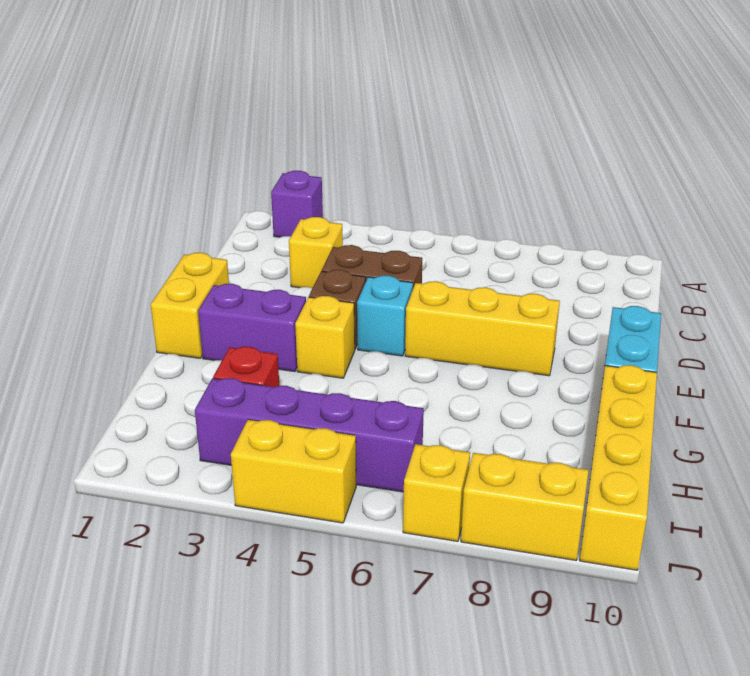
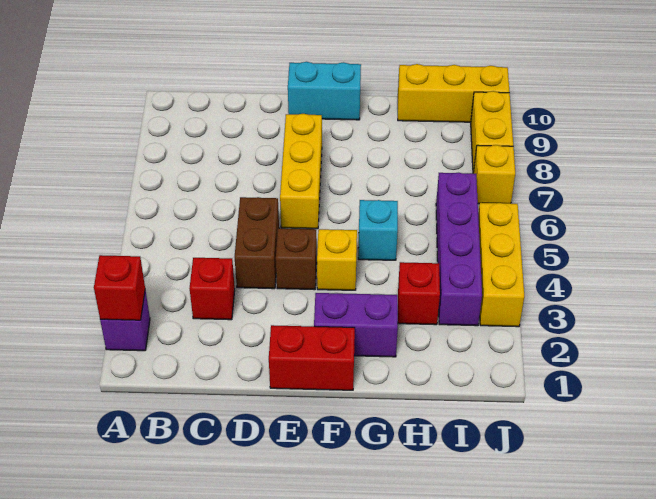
none -> red 1x1 brick [94,255,145,320]
yellow 1x1 brick [289,217,343,288] -> red 1x1 brick [190,258,235,320]
yellow 1x2 brick [151,253,229,358] -> red 1x2 brick [269,325,355,390]
cyan 1x1 brick [357,276,413,356] -> cyan 1x1 brick moved to [358,200,398,260]
purple 1x2 brick [198,283,306,372] -> purple 1x2 brick turned to [314,293,398,357]
yellow 1x4 brick [580,365,657,570] -> yellow 1x3 brick [398,64,509,122]
yellow 1x2 brick [231,420,356,523] -> yellow 1x3 brick [478,203,524,327]

